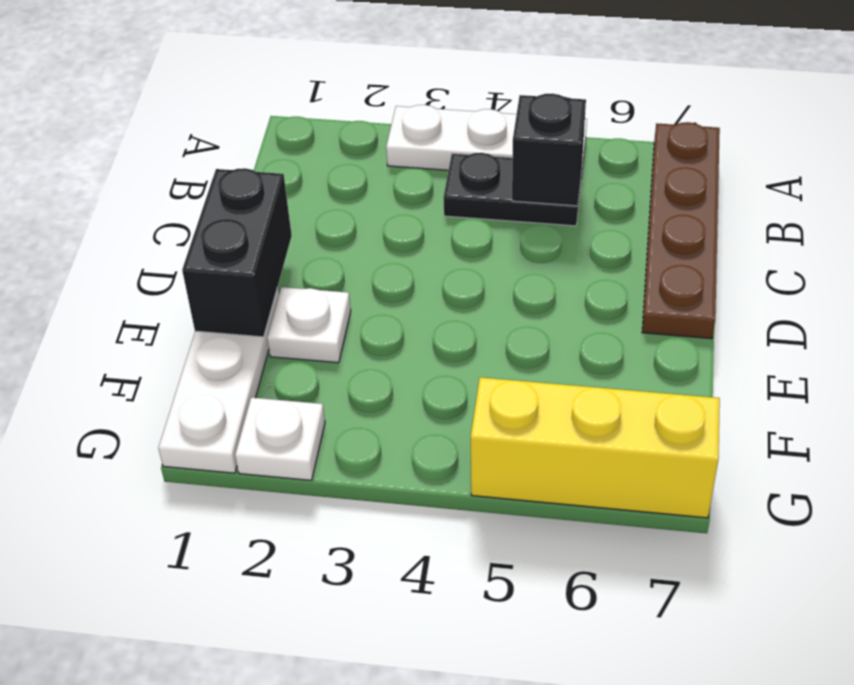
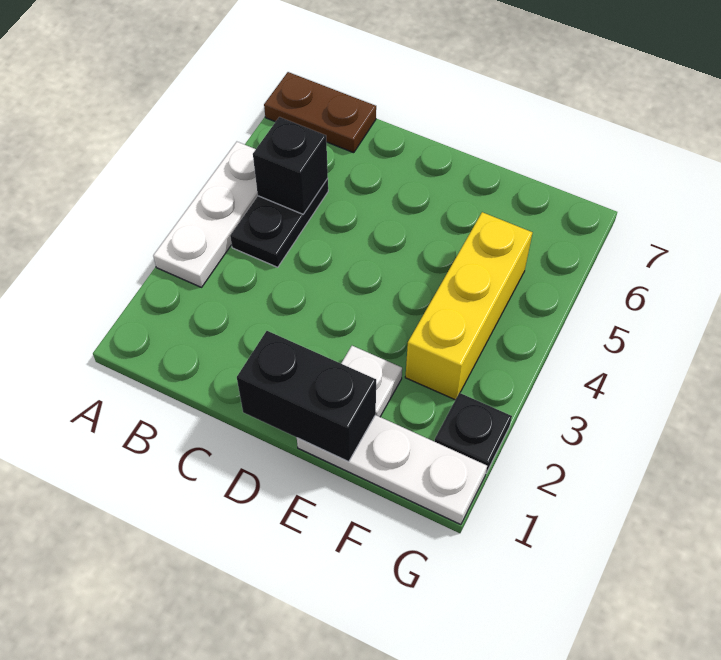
brown 1x4 plate [642,122,720,339] -> brown 1x2 plate [264,72,376,153]
white 1x1 plate [235,398,325,480] -> black 1x1 plate [434,393,512,473]
yellow 1x3 brick [471,377,720,518] -> yellow 1x3 brick moved to [405,212,533,400]

